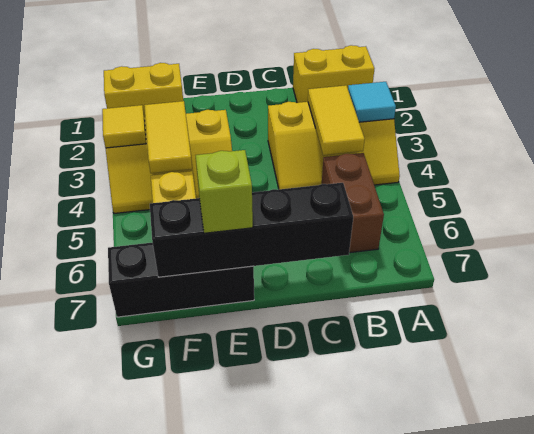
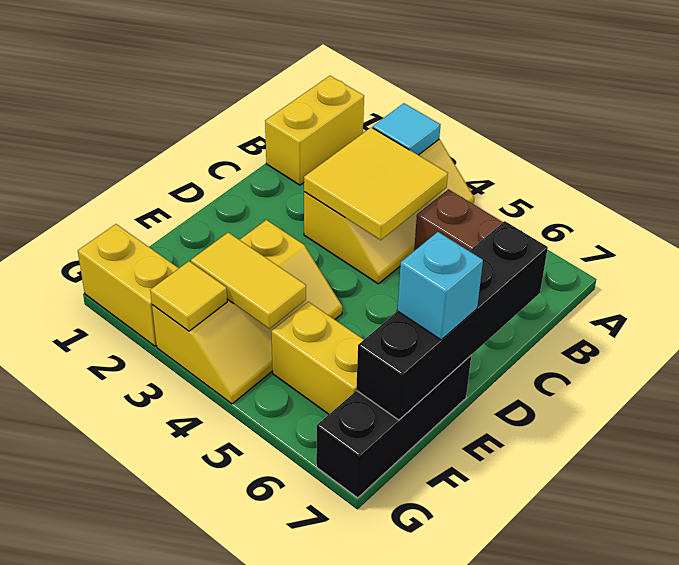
yellow 1x2 tile [308,85,365,155] -> yellow 2x2 tile [304,127,448,240]
lime 1x1 brick [196,150,253,233] -> cyan 1x1 brick [397,232,483,340]
yellow 1x2 brick [104,63,183,118] -> yellow 1x2 brick turned to [78,224,179,346]

